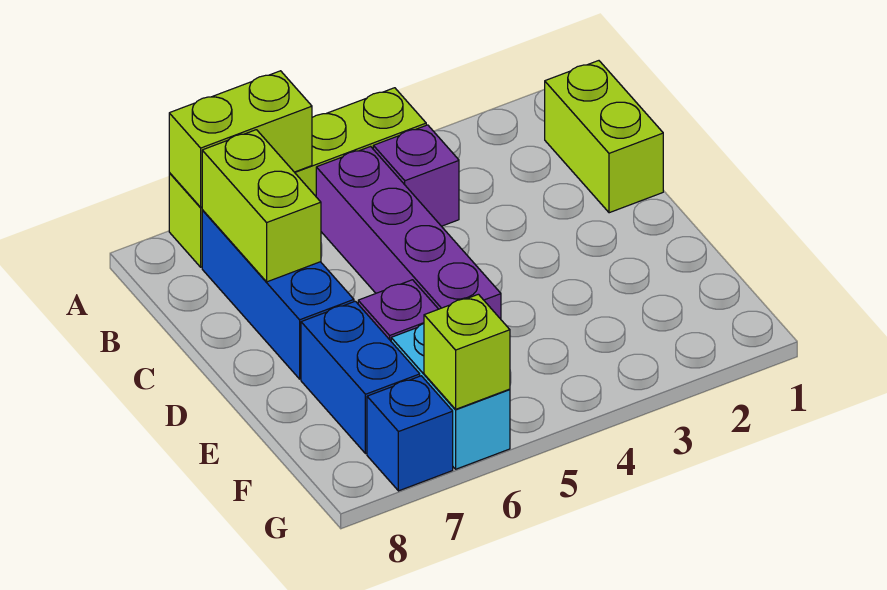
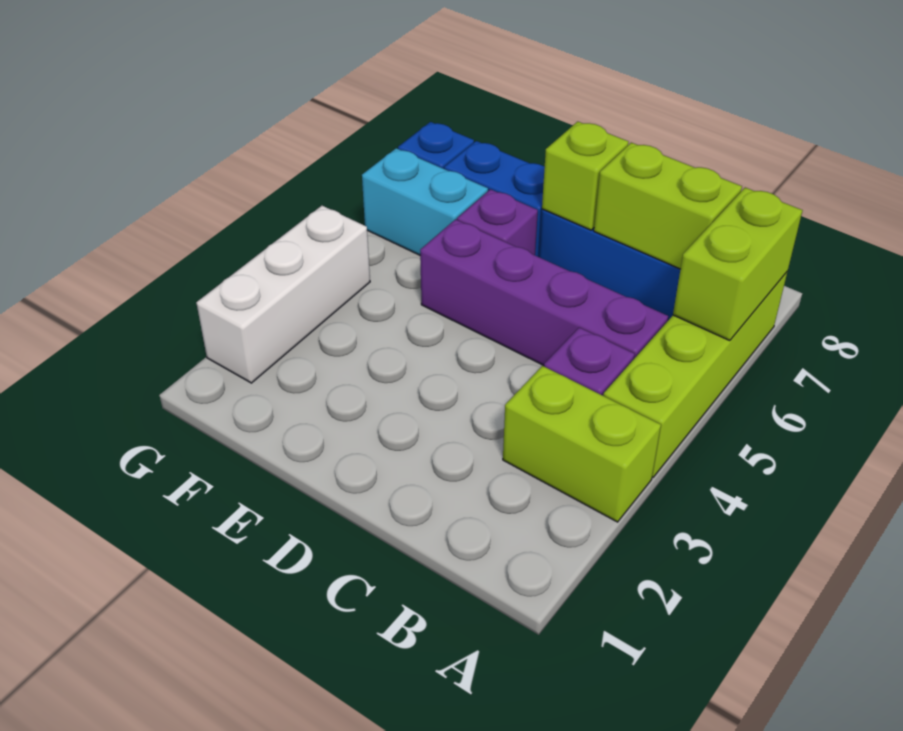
lime 1x2 brick [545,61,663,213] -> lime 1x2 brick moved to [503,366,661,522]
none -> white 1x3 brick [196,206,370,383]
lime 1x1 brick [424,294,510,409] -> lime 1x1 brick moved to [542,122,628,230]

